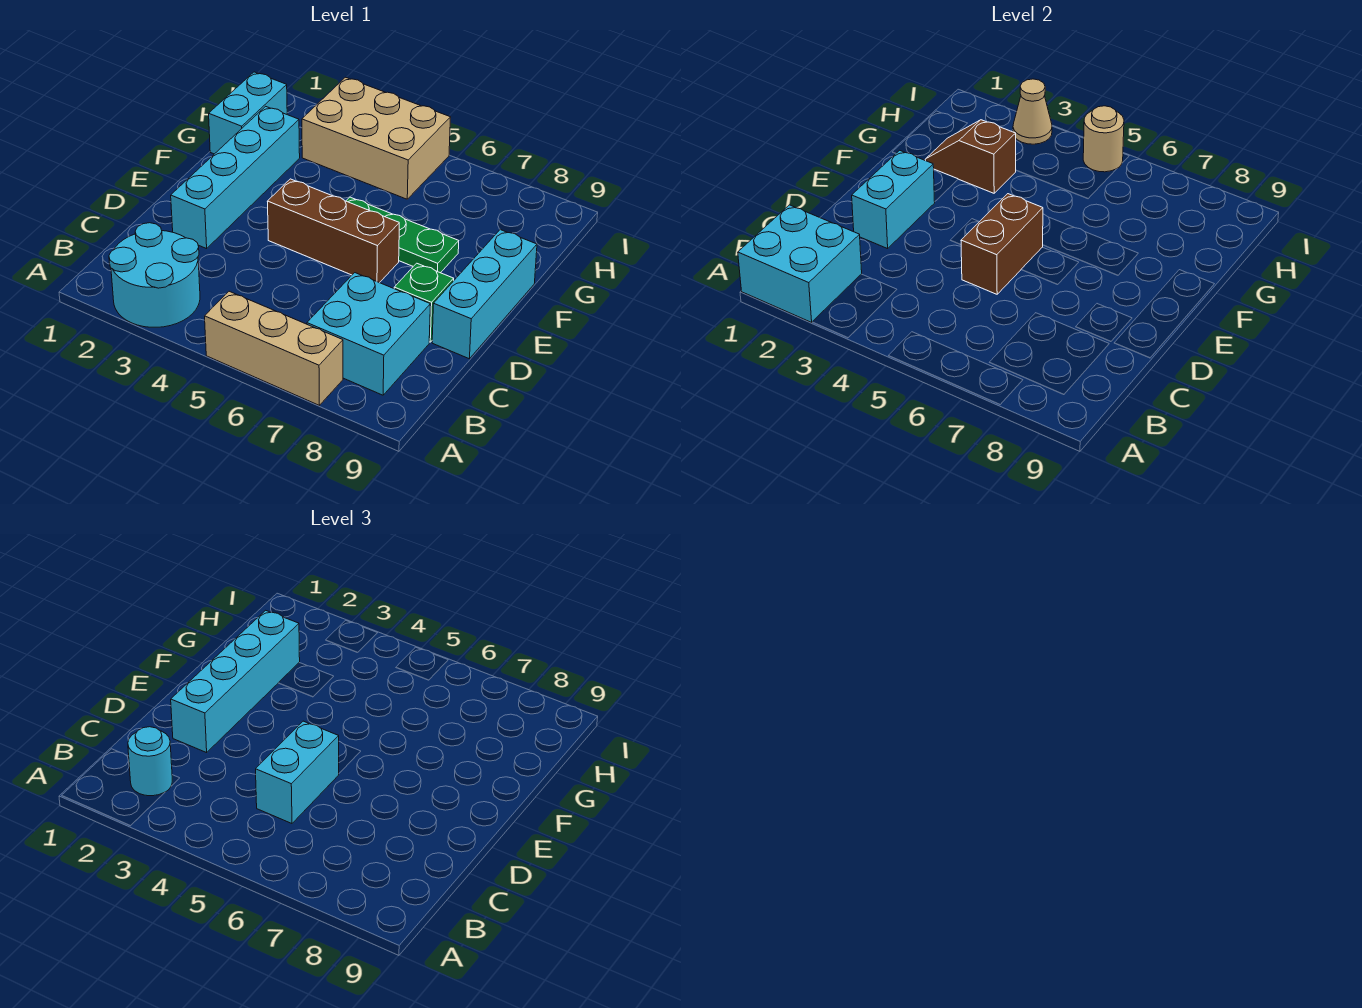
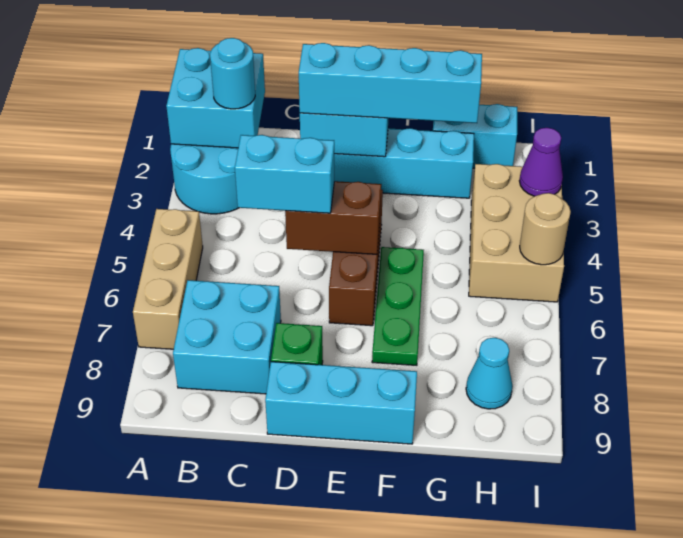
brown 1x2 slope [925,120,1016,193] -> none
none -> cyan 1x1 cone [466,338,513,409]
tan 1x1 cone [1013,79,1052,144] -> purple 1x1 cone [519,128,563,196]

